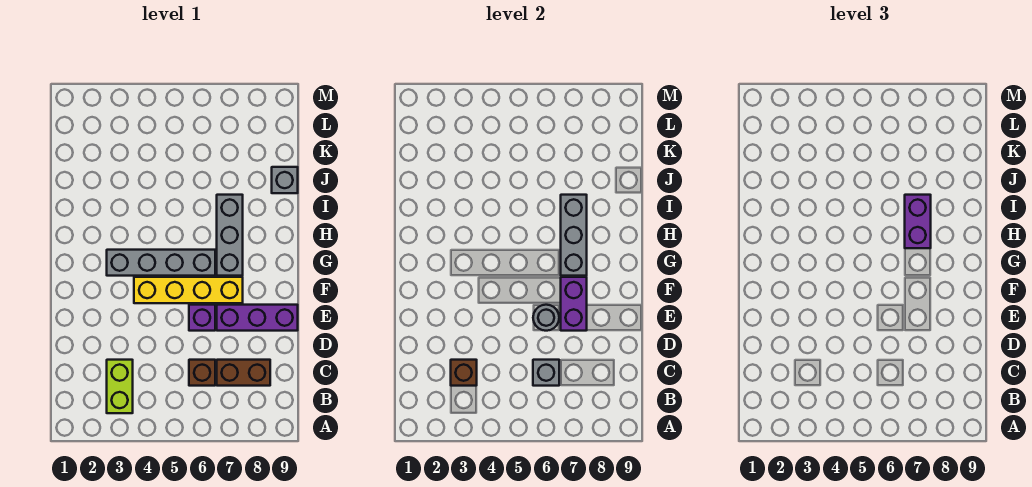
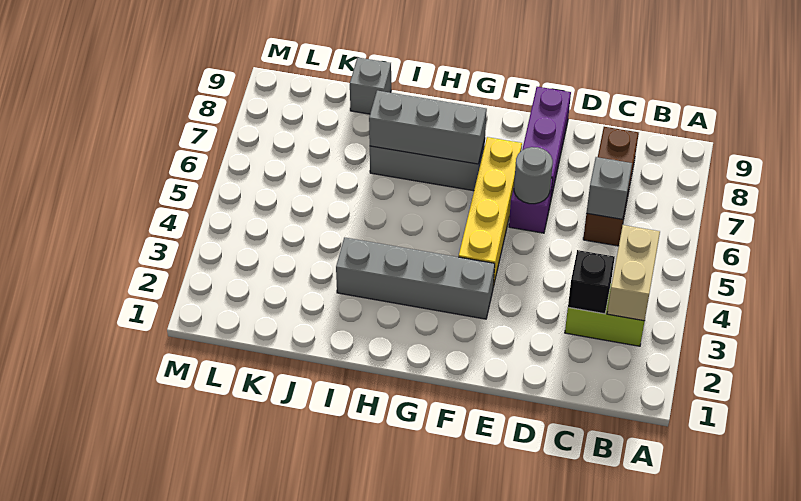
none -> tan 1x2 brick [607,225,660,321]
brown 1x1 brick [451,360,477,386] -> black 1x1 brick [568,250,615,314]
purple 1x2 brick [561,277,587,331] -> none
grey 1x4 brick [107,250,215,276] -> grey 1x4 brick turned to [336,237,495,319]
purple 1x2 brick [905,195,931,248] -> none

